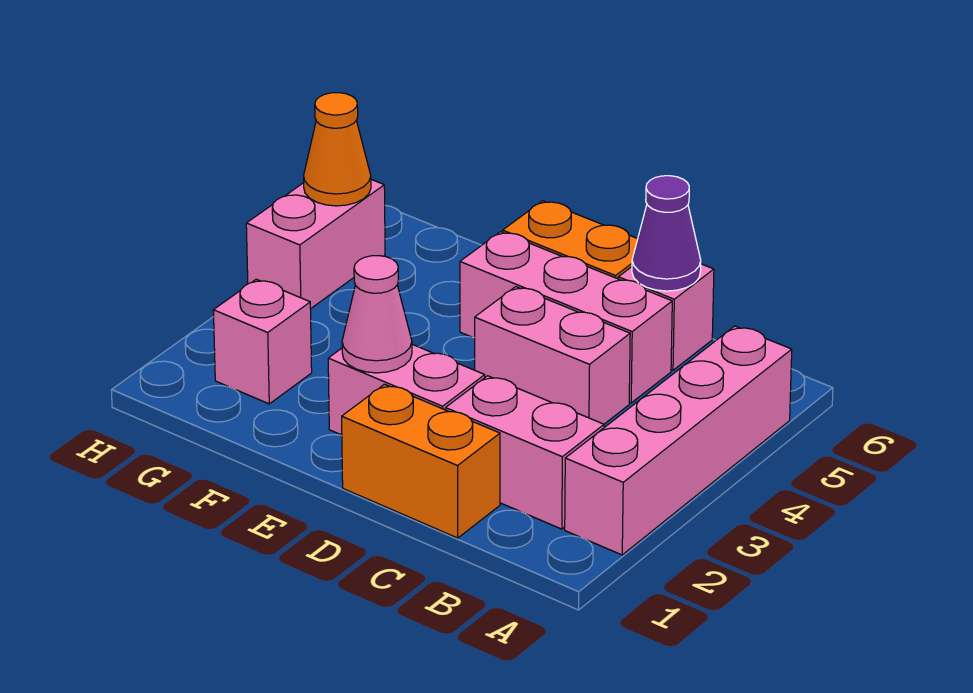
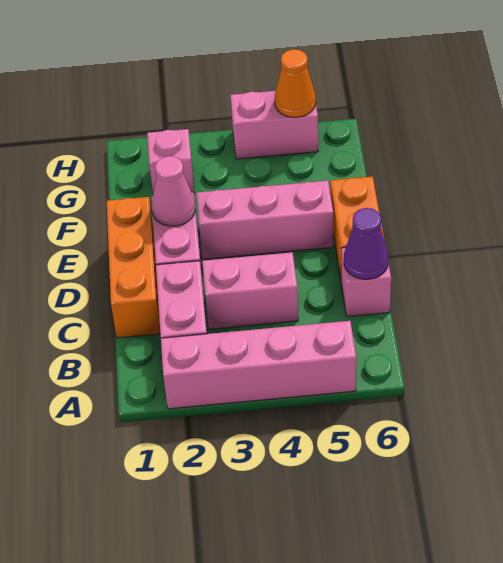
orange 1x2 brick [342,384,500,538] -> orange 1x3 brick [107,197,160,338]
pink 1x2 brick [475,287,630,424] -> pink 1x2 brick turned to [202,252,298,329]
pink 1x3 brick [460,232,672,403] -> pink 1x3 brick turned to [196,181,333,259]

